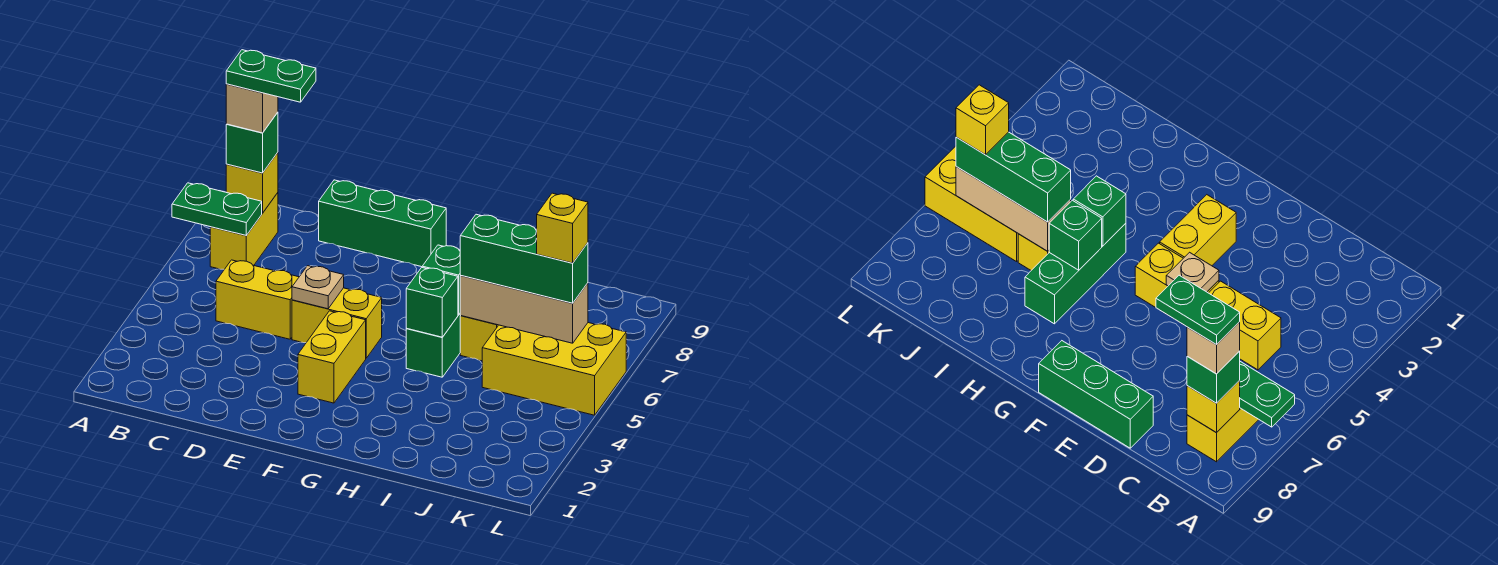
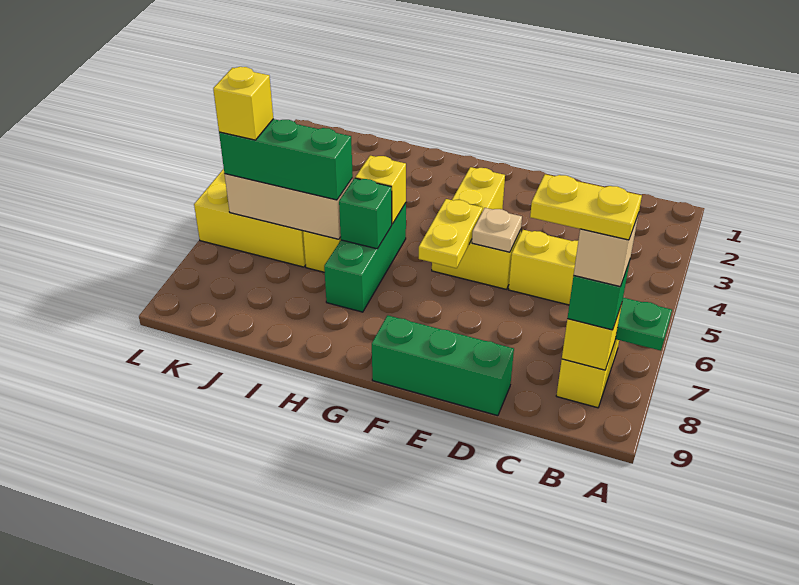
green 1x2 plate [226,50,316,102] -> yellow 1x2 plate [530,174,642,240]
none -> yellow 1x2 plate [419,199,483,268]
green 1x1 brick [406,268,458,337] -> yellow 1x1 brick [355,156,406,224]

